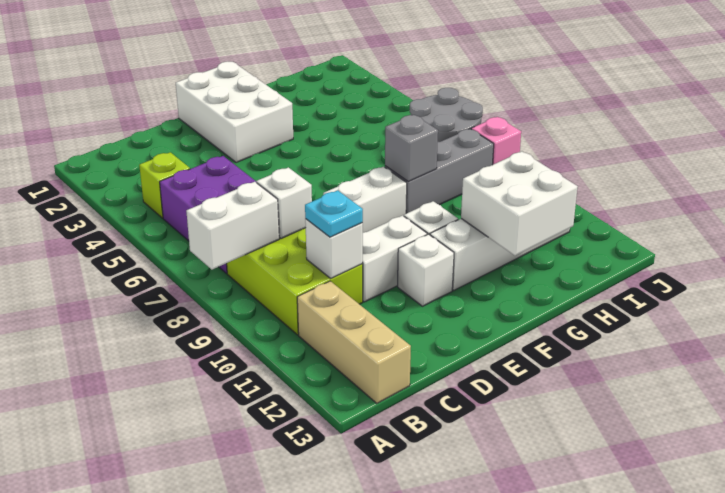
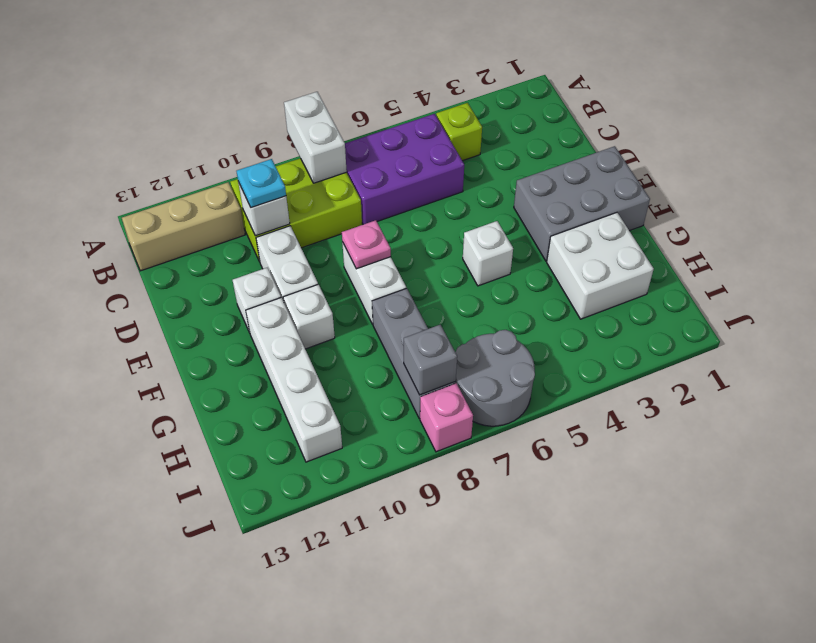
white 1x1 brick [256,167,312,239] -> white 1x1 brick moved to [463,221,513,286]
white 2x3 brick [176,61,293,163] -> grey 2x3 brick [514,146,650,261]
none -> pink 1x1 plate [342,220,391,269]
grey 1x1 brick [385,115,438,182] -> grey 1x1 brick moved to [404,325,457,395]
white 2x2 brick [461,152,578,255] -> white 2x2 brick moved to [547,213,654,319]

